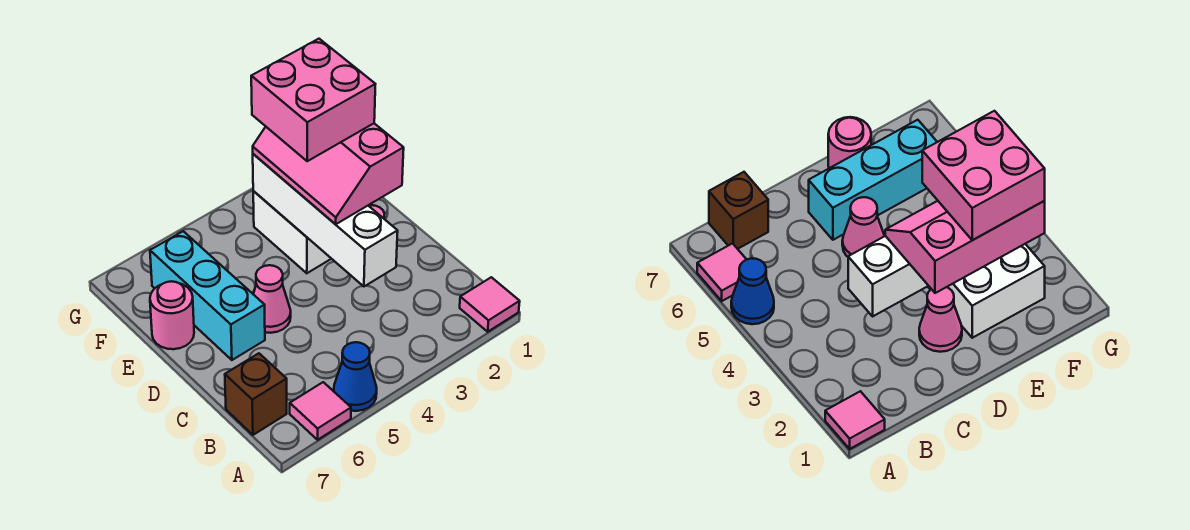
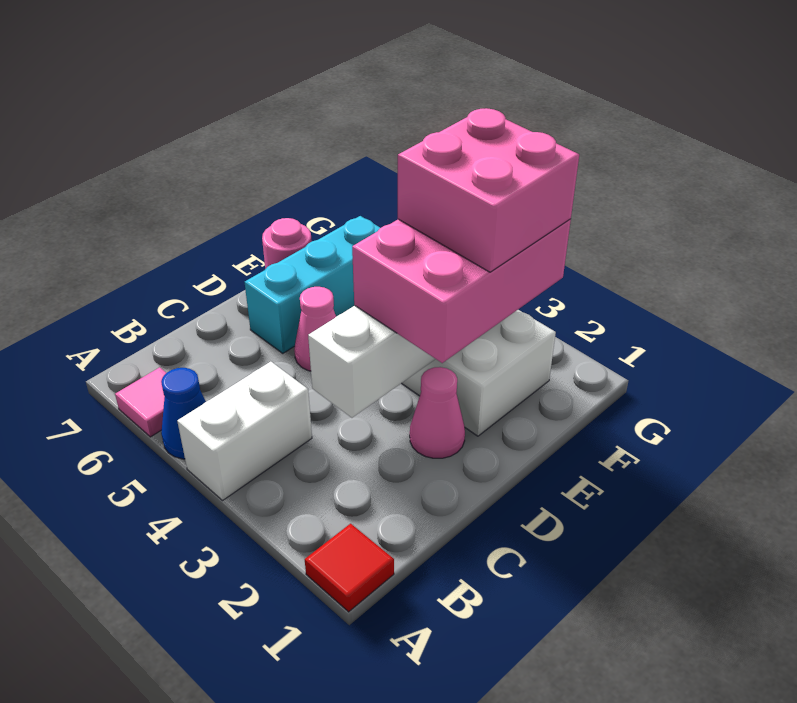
pink 1x1 tile [460,277,520,332] -> red 1x1 tile [305,524,394,612]
none -> white 1x2 brick [177,362,312,500]
brown 1x1 brick [225,353,287,435] -> none
pink 2x3 slope [253,124,404,224] -> pink 2x3 brick [352,219,571,363]

